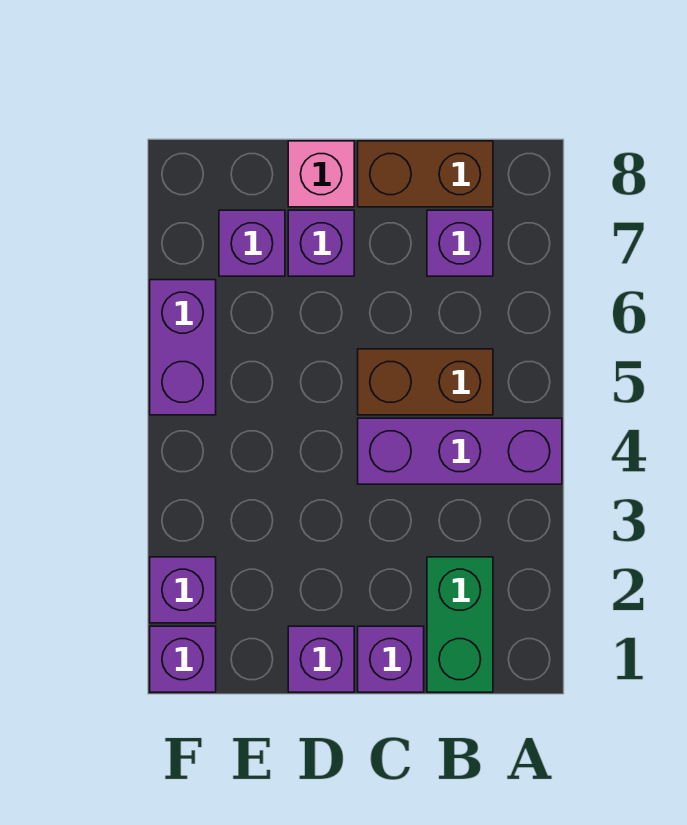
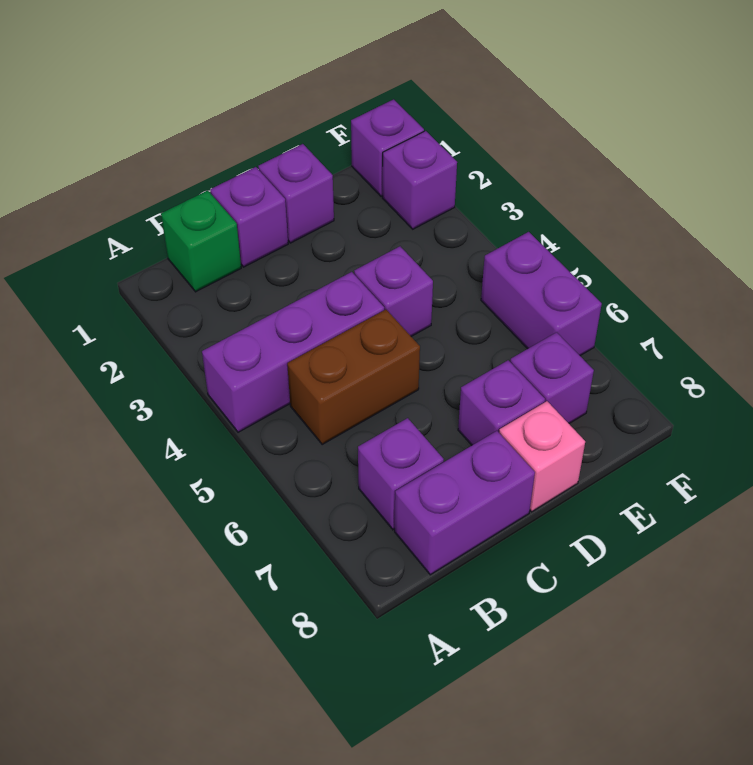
green 1x2 brick [427,557,493,692] -> green 1x1 brick [161,190,241,292]
brown 1x2 brick [358,141,493,207] -> purple 1x2 brick [395,431,535,575]
none -> purple 1x1 brick [354,246,433,336]

